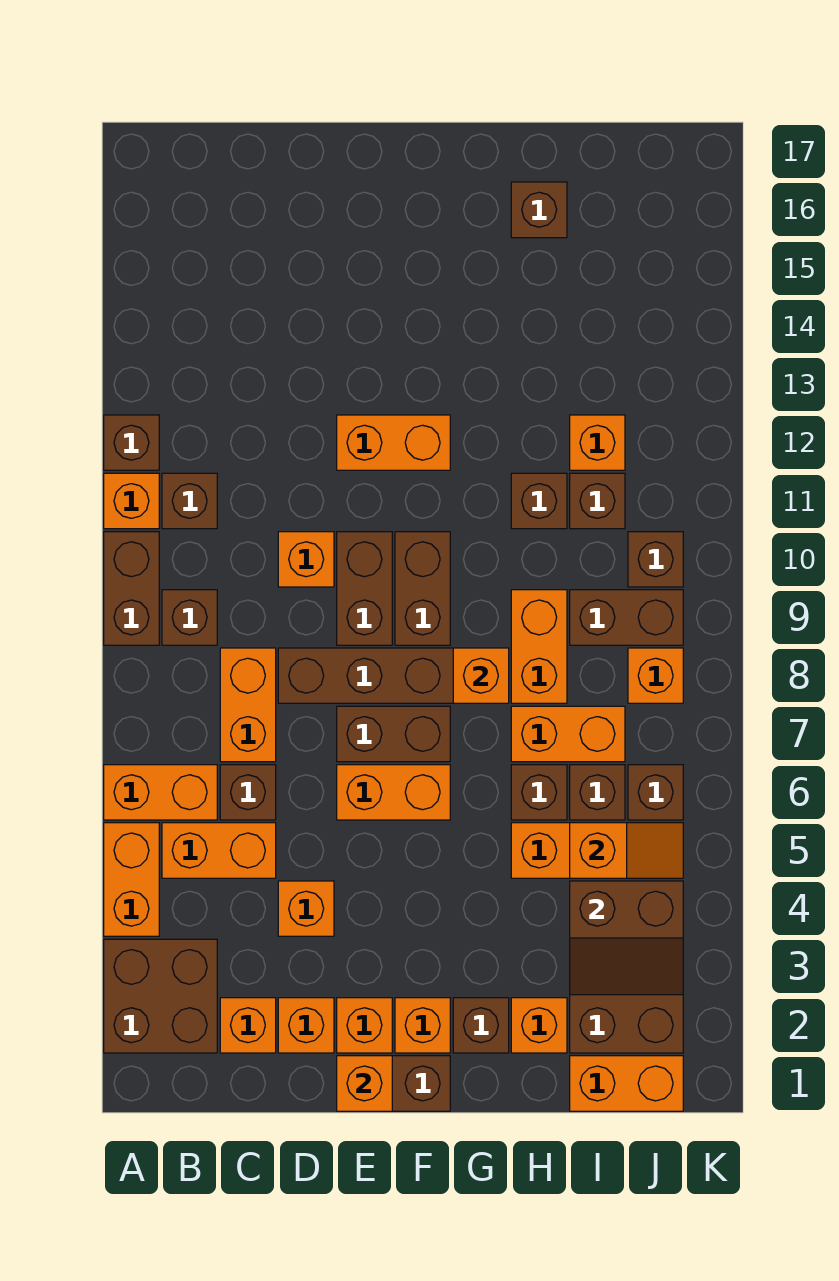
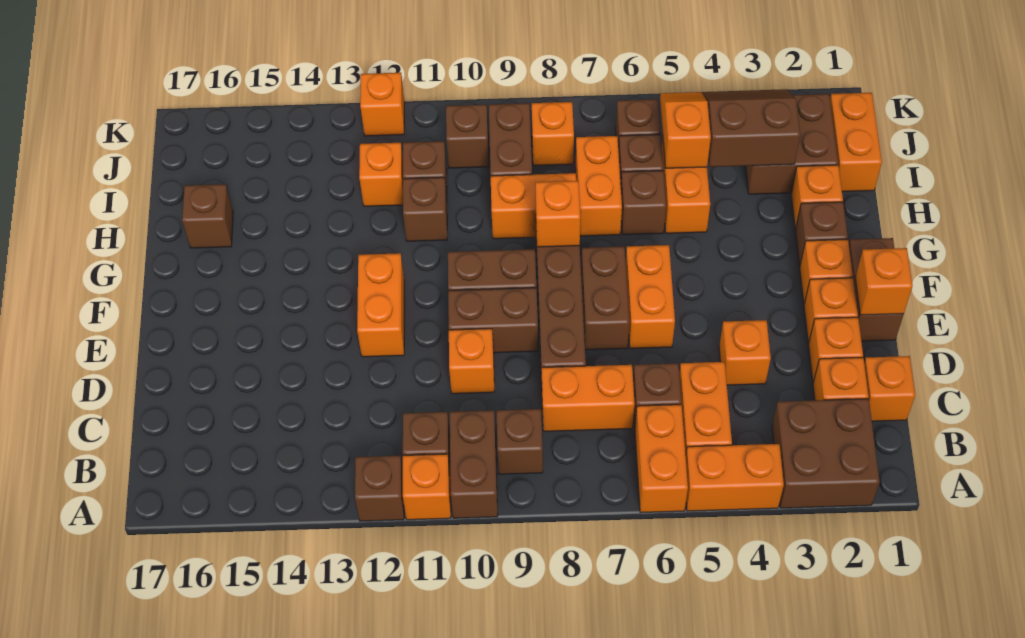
brown 1x2 brick [104,532,159,645] -> brown 1x2 brick turned to [450,410,498,518]
none -> orange 1x1 brick [864,356,915,421]
brown 2x2 slope [570,881,683,995] -> brown 2x2 slope turned to [703,89,800,167]
none -> orange 1x1 brick [360,73,404,136]

